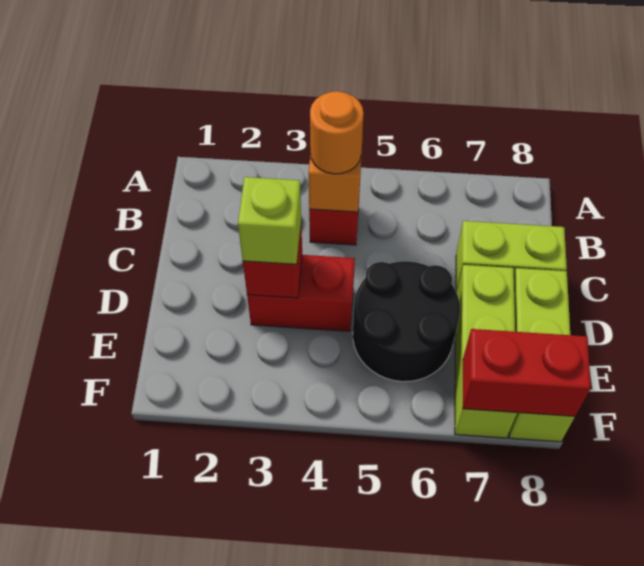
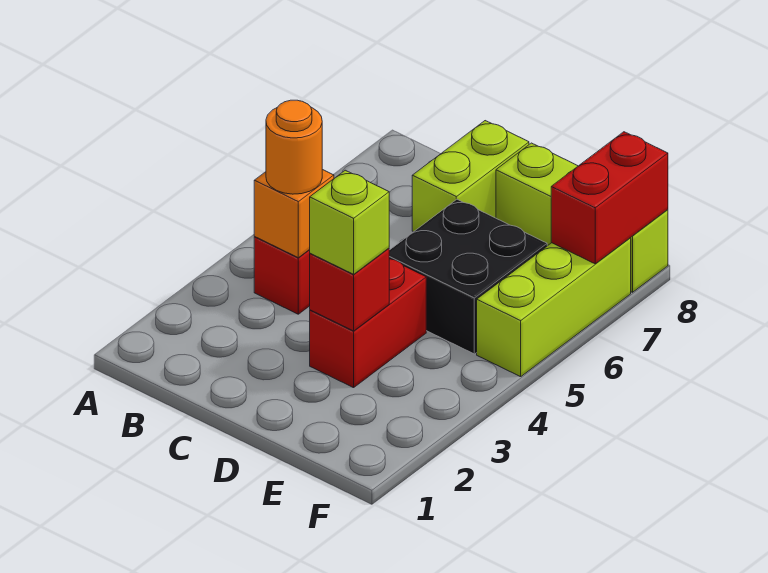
black 2x2 round brick [353,261,460,382] -> black 2x2 brick [389,199,547,354]
lime 1x3 brick [455,265,517,438] -> lime 1x3 brick turned to [477,238,631,377]

